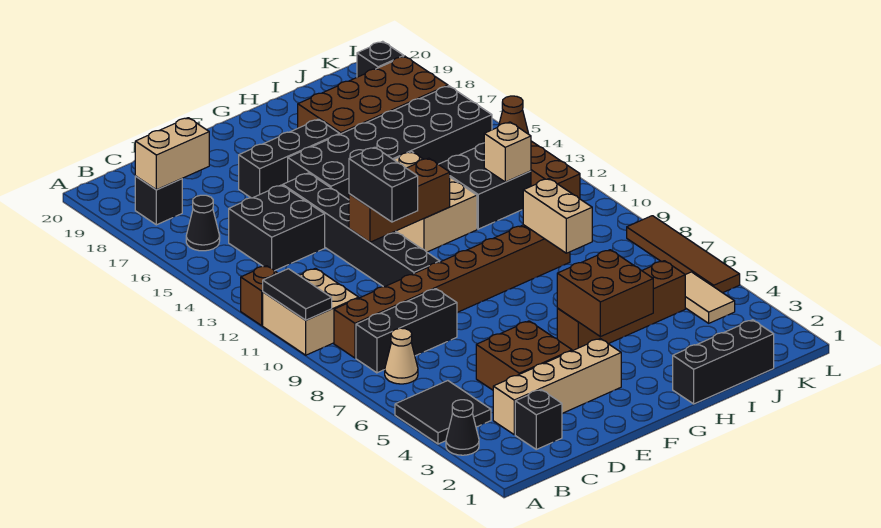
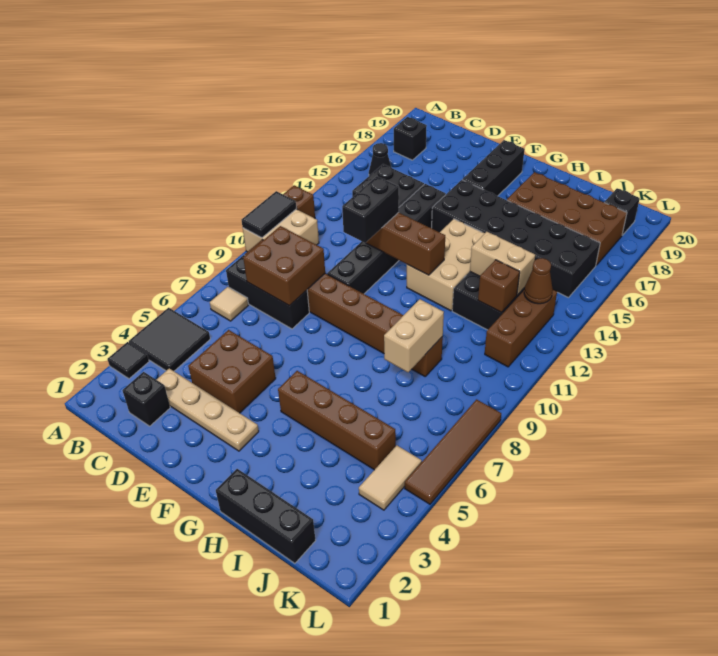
black 1x1 cone [446,400,479,455] -> black 1x1 tile [107,342,149,379]
tan 1x1 cone [385,328,418,384] -> tan 1x1 tile [210,287,248,321]
tan 1x2 brick [135,118,209,190] -> tan 1x2 brick moved to [470,232,535,295]
tan 1x4 brick [493,339,621,435] -> tan 1x4 plate [156,368,259,451]
black 1x3 brick [239,119,340,198] -> black 1x3 brick turned to [462,140,525,196]
brown 2x2 brick [557,250,653,337] -> brown 2x2 brick moved to [243,226,325,306]
tan 1x1 brick [484,122,531,182] -> brown 1x1 brick [478,260,520,312]

